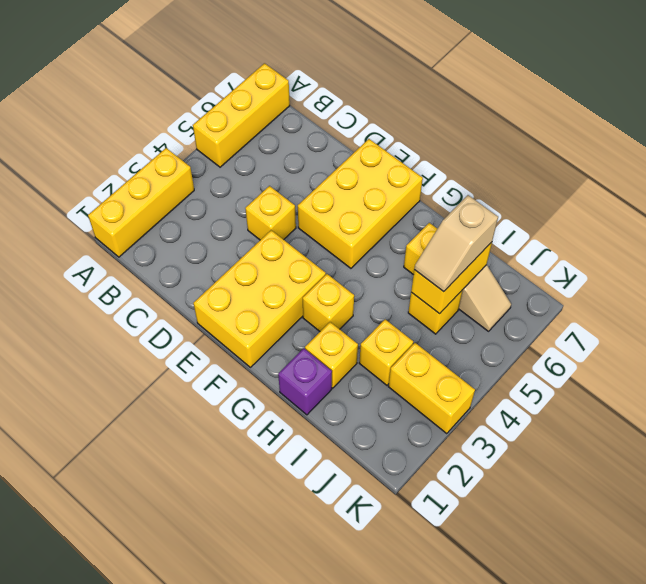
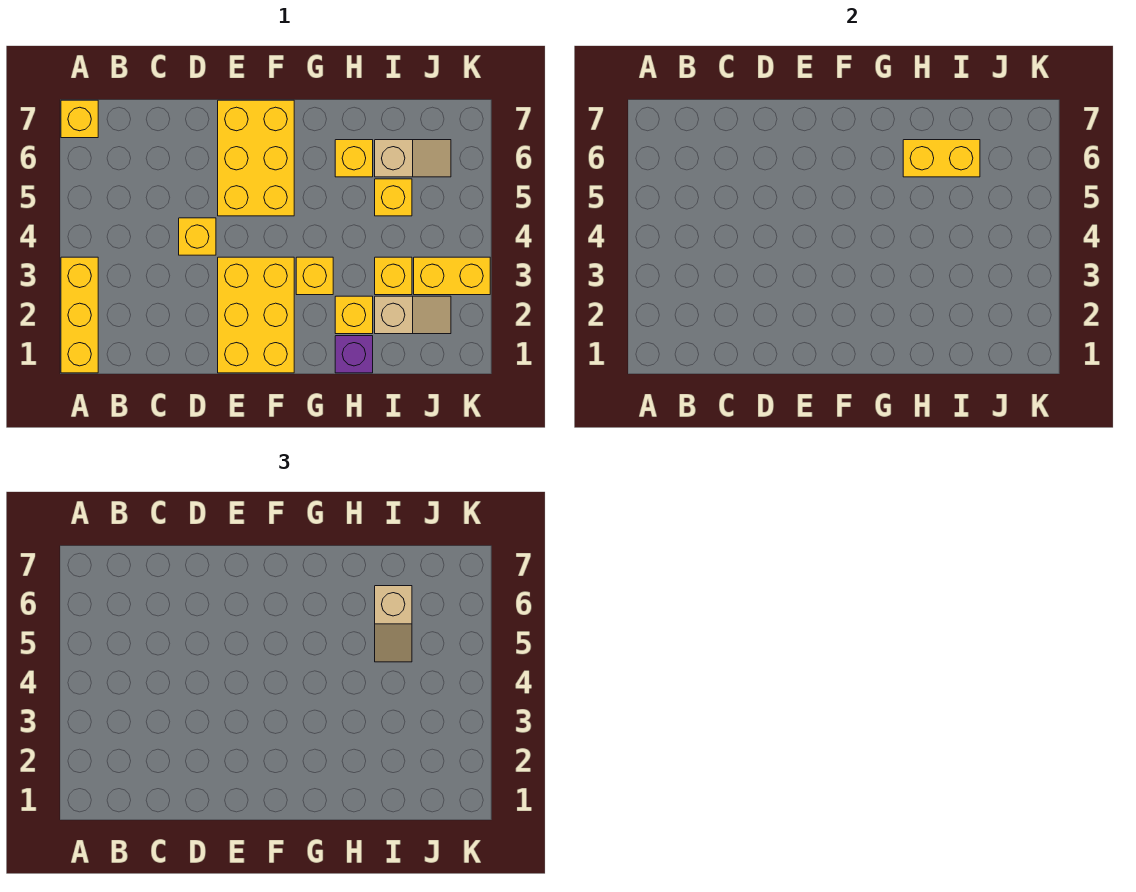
yellow 1x3 brick [193,63,290,167] -> yellow 1x1 brick [61,100,98,138]
none -> tan 1x2 slope [375,296,451,334]
yellow 1x2 brick [411,242,492,314] -> yellow 1x2 brick turned to [903,140,980,177]

